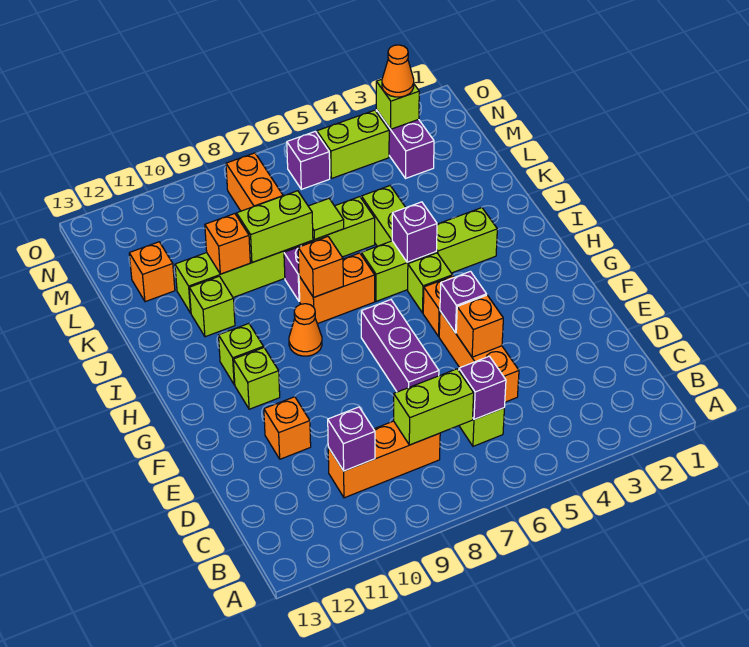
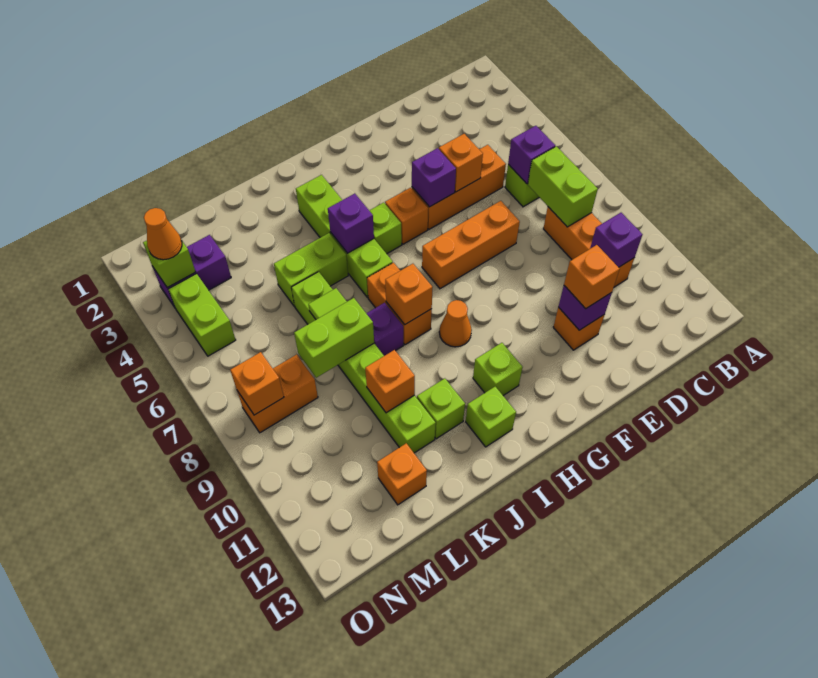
purple 1x3 brick [361,300,439,392] -> orange 1x3 brick [422,201,520,289]
none -> orange 1x1 brick [564,245,620,309]
lime 1x1 brick [233,348,280,409] -> lime 1x1 brick moved to [466,387,516,447]
lime 1x2 brick [237,191,313,263] -> lime 1x2 brick turned to [294,298,374,378]
purple 1x1 brick [287,132,330,189] -> purple 1x1 brick moved to [558,286,612,330]
none -> orange 1x1 brick [230,352,284,415]

